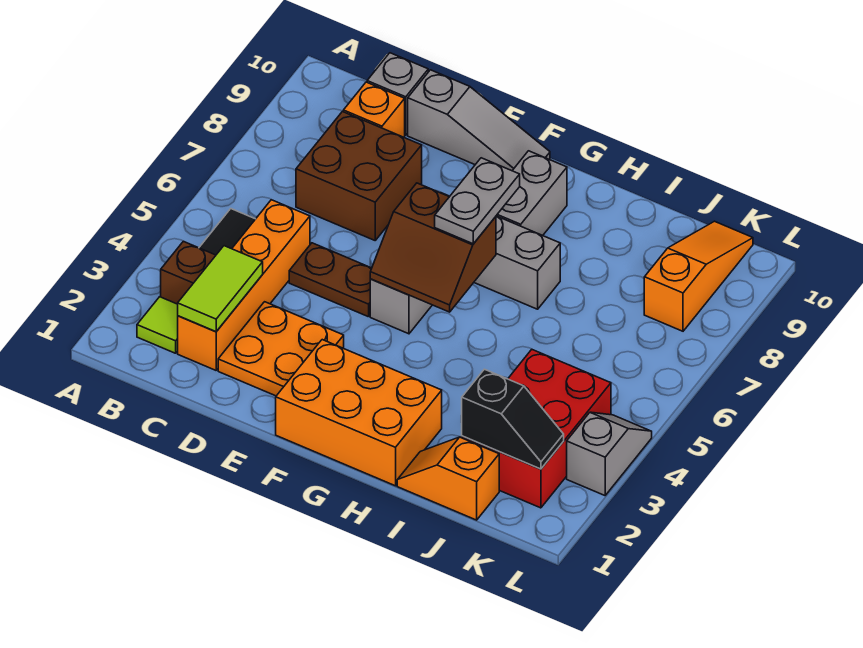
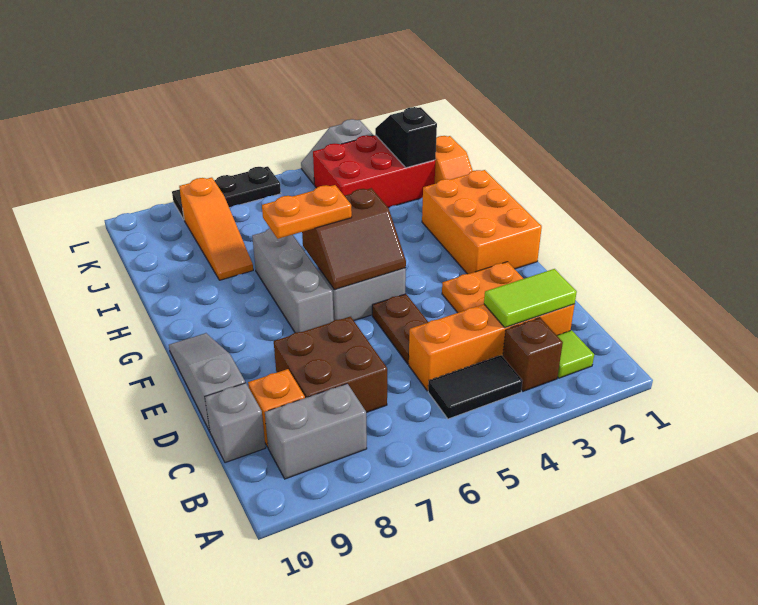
brown 2x2 slope [370,183,496,312] -> brown 2x2 slope turned to [302,188,406,290]
grey 1x2 plate [435,158,520,244] -> orange 1x2 plate [262,185,352,239]
grey 1x2 brick [496,151,567,236] -> grey 1x2 brick moved to [265,384,367,479]
orange 1x3 slope [644,221,753,331] -> orange 1x3 slope turned to [179,178,253,280]
none -> black 1x3 plate [172,166,281,219]

